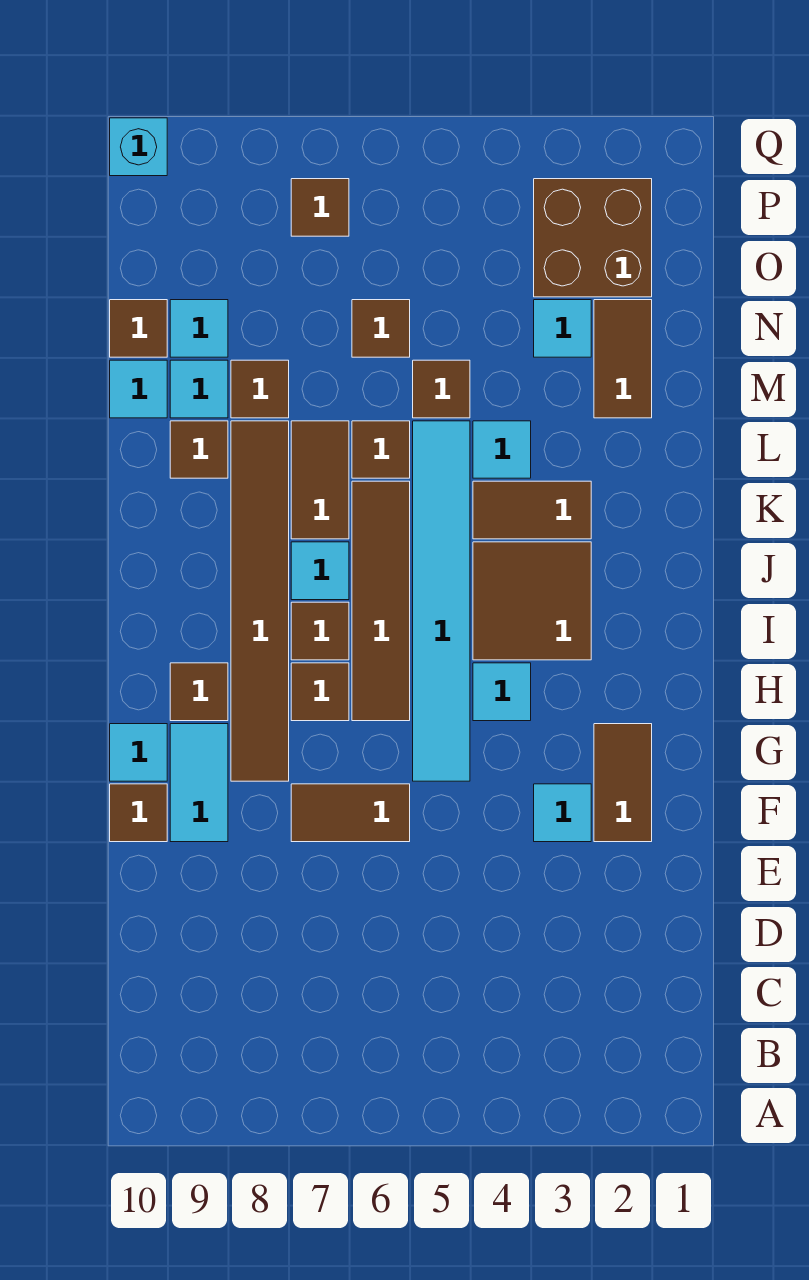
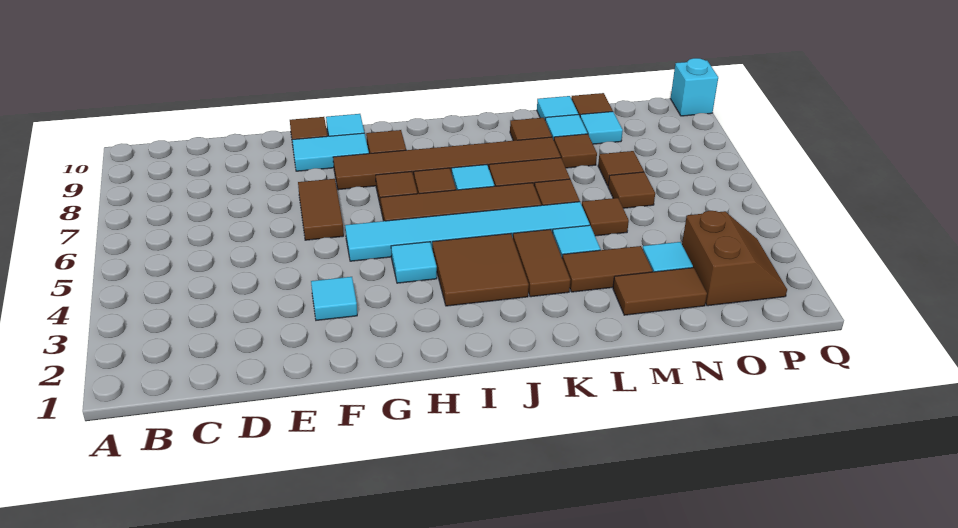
brown 1x2 tile [594,724,652,842] -> brown 1x2 tile moved to [562,246,653,292]
brown 2x2 brick [534,179,652,297] -> brown 2x2 slope [682,211,787,306]
brown 1x1 tile [291,179,349,236] -> brown 1x1 tile moved to [598,151,644,186]

